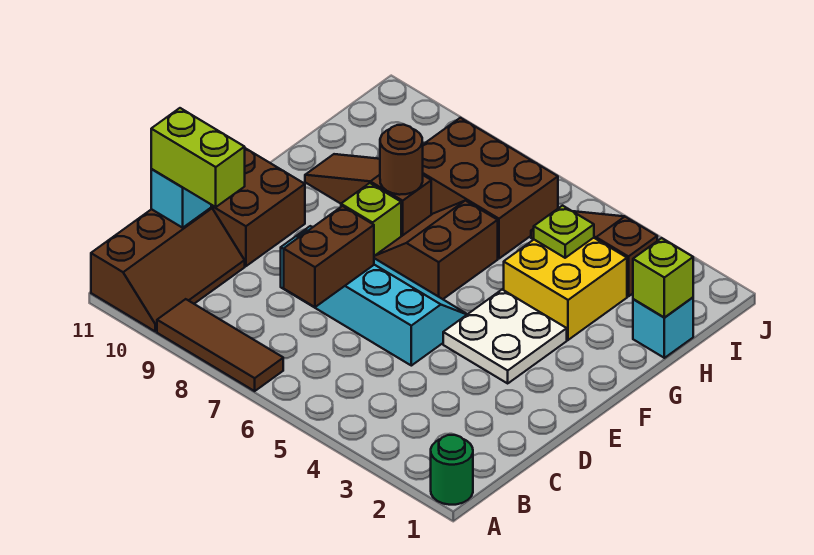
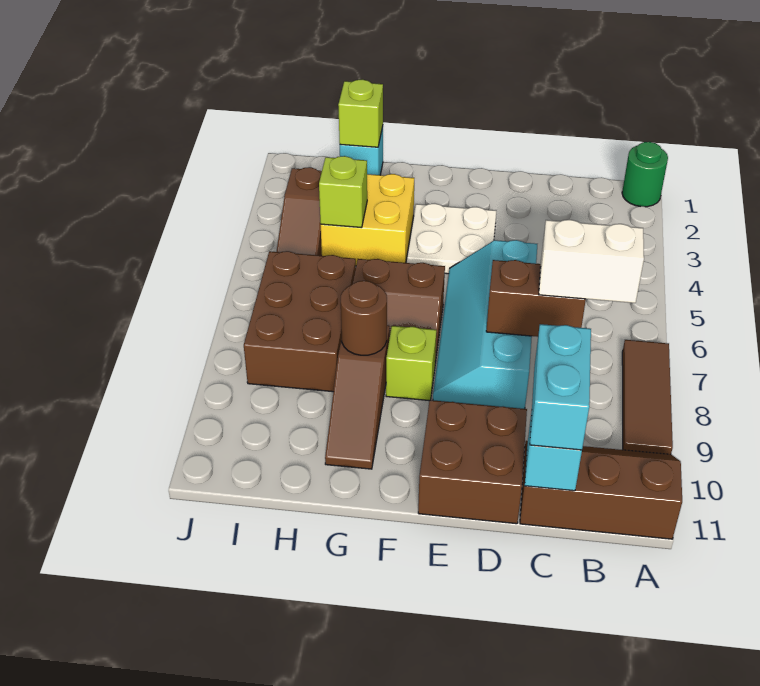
none -> white 1x2 brick [539,220,644,303]
lime 1x2 brick [151,108,245,207] -> cyan 1x2 brick [530,324,591,450]
lime 1x1 plate [534,206,594,258] -> lime 1x1 brick [319,156,367,228]

